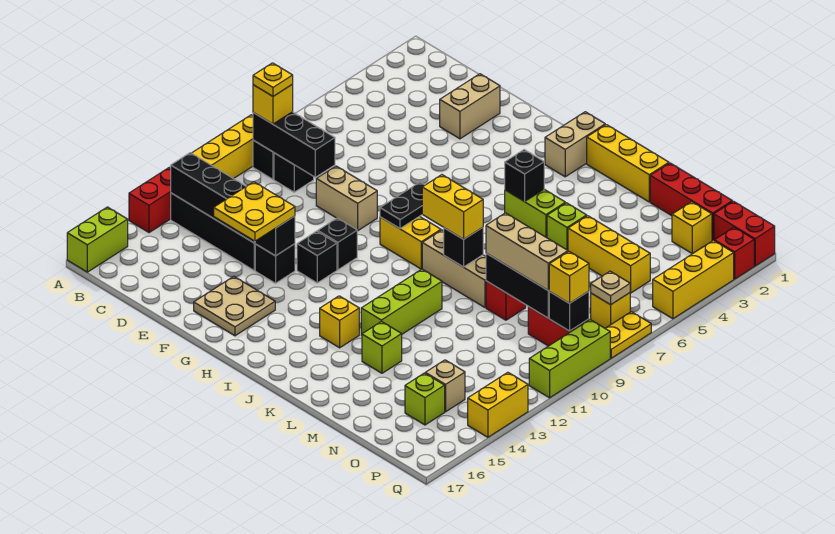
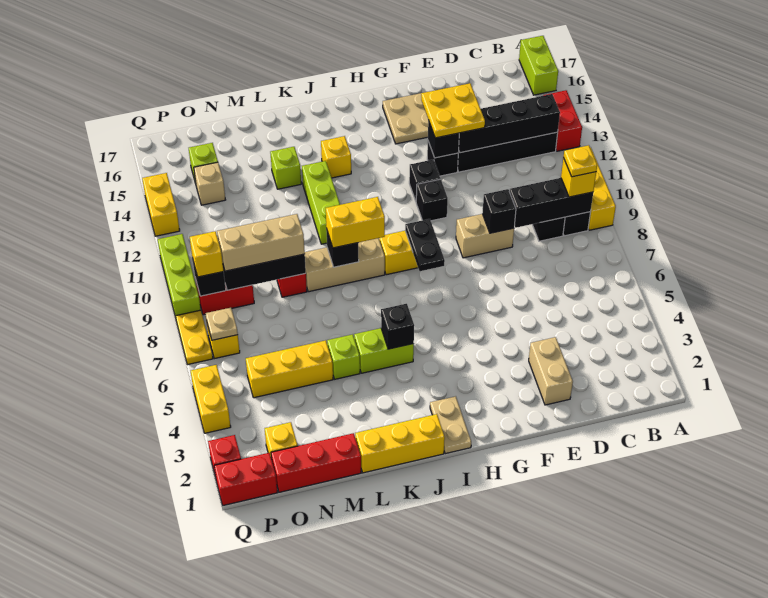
none -> black 1x1 brick [482,189,516,233]
tan 1x2 brick [545,112,605,177] -> tan 1x2 plate [430,396,471,454]
yellow 1x3 brick [653,240,734,319] -> yellow 1x2 brick [191,365,231,433]

